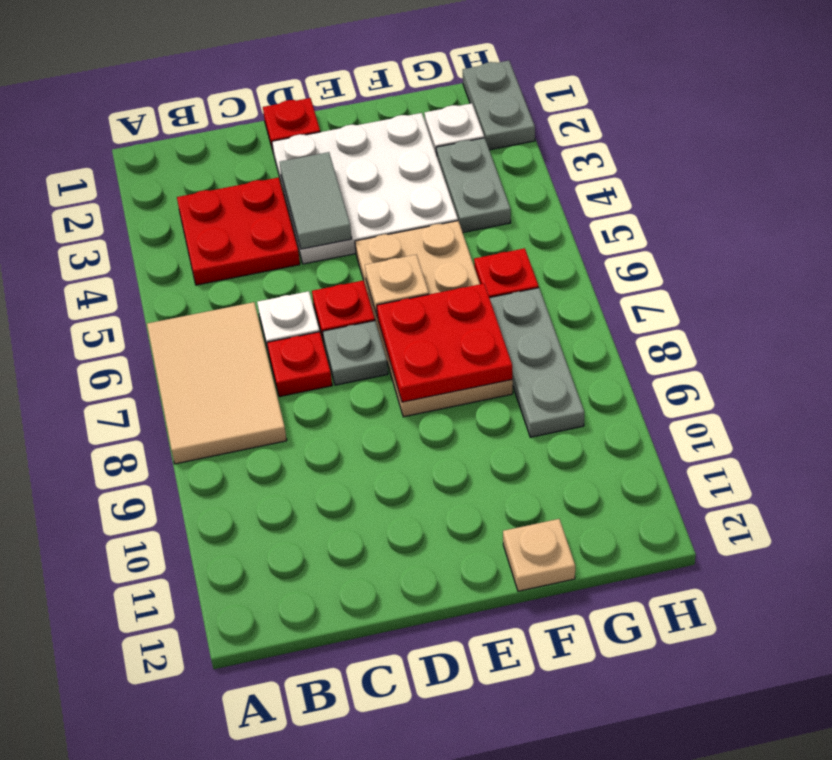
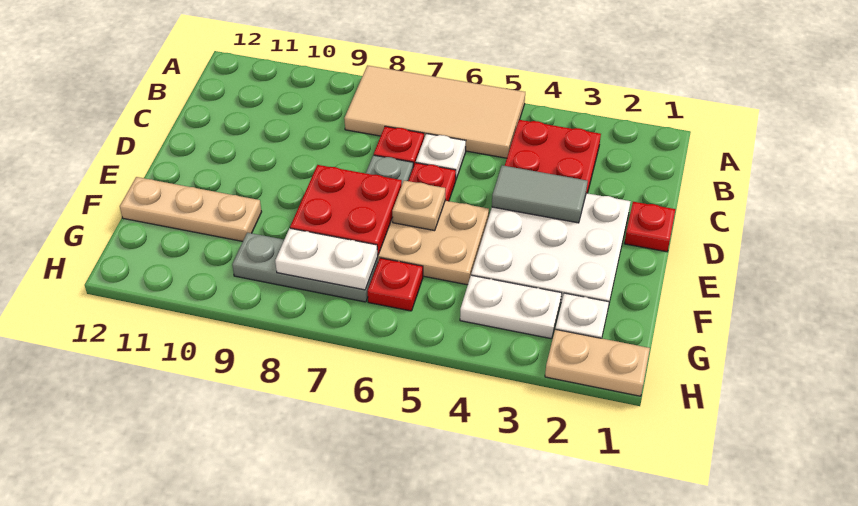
tan 2x3 tile [147,302,287,464] -> tan 2x4 tile [344,65,525,158]
tan 1x1 plate [503,519,575,591] -> tan 1x3 plate [120,177,262,241]
grey 1x2 plate [436,138,511,232] -> white 1x2 plate [460,275,562,339]
none -> white 1x2 plate [275,228,378,290]
grey 1x2 plate [463,61,535,150] -> tan 1x2 plate [545,329,650,396]

